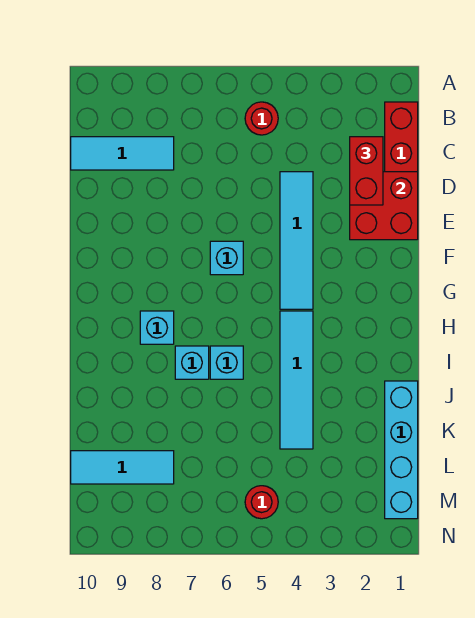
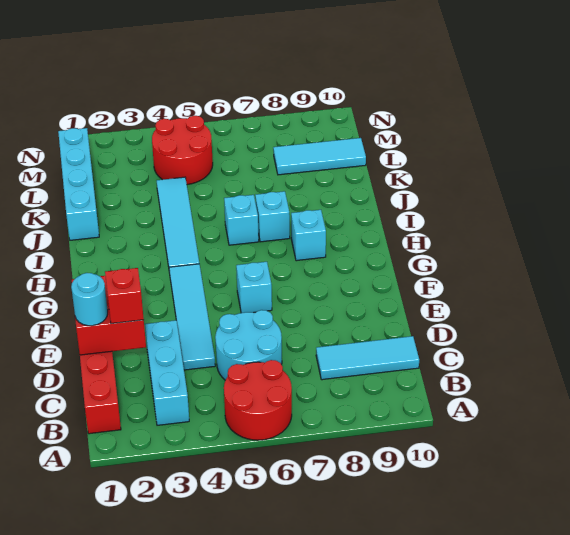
none -> cyan 1x3 brick [145,320,189,425]
red 1x1 round brick [245,102,278,135] -> red 2x2 round brick [224,360,292,440]
red 1x2 brick [350,137,383,205] -> red 1x1 brick [105,268,144,324]
none -> cyan 2x2 round brick [215,310,282,380]
none -> cyan 1x1 round brick [71,273,108,326]
red 1x1 round brick [245,486,278,519] -> red 2x2 round brick [152,116,213,185]

